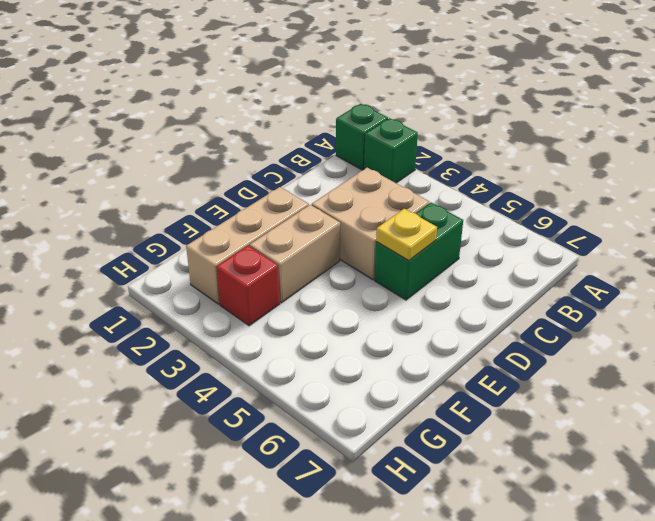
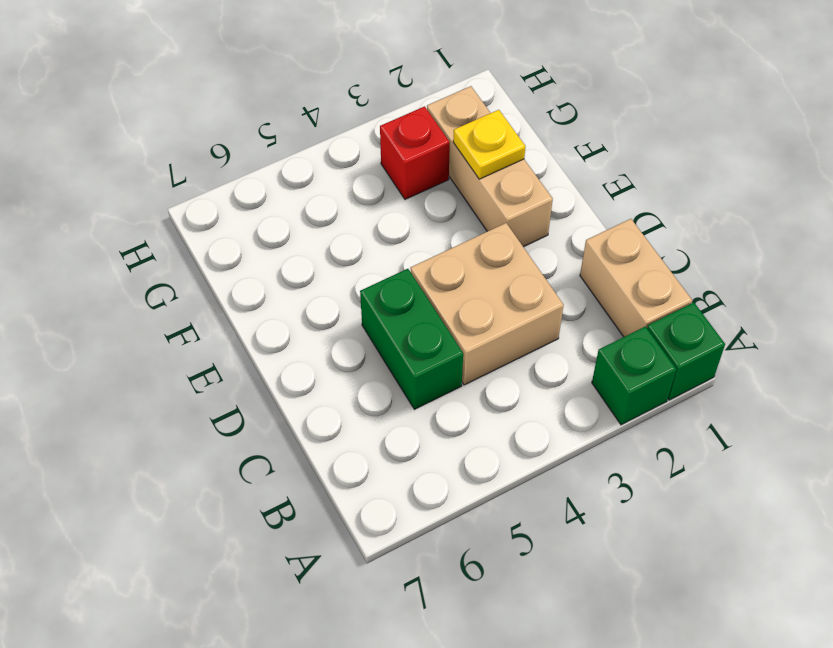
yellow 1x1 plate [376,209,437,261] -> yellow 1x1 plate moved to [453,110,526,179]
tan 1x2 brick [250,205,340,303] -> tan 1x2 brick moved to [580,219,692,337]

